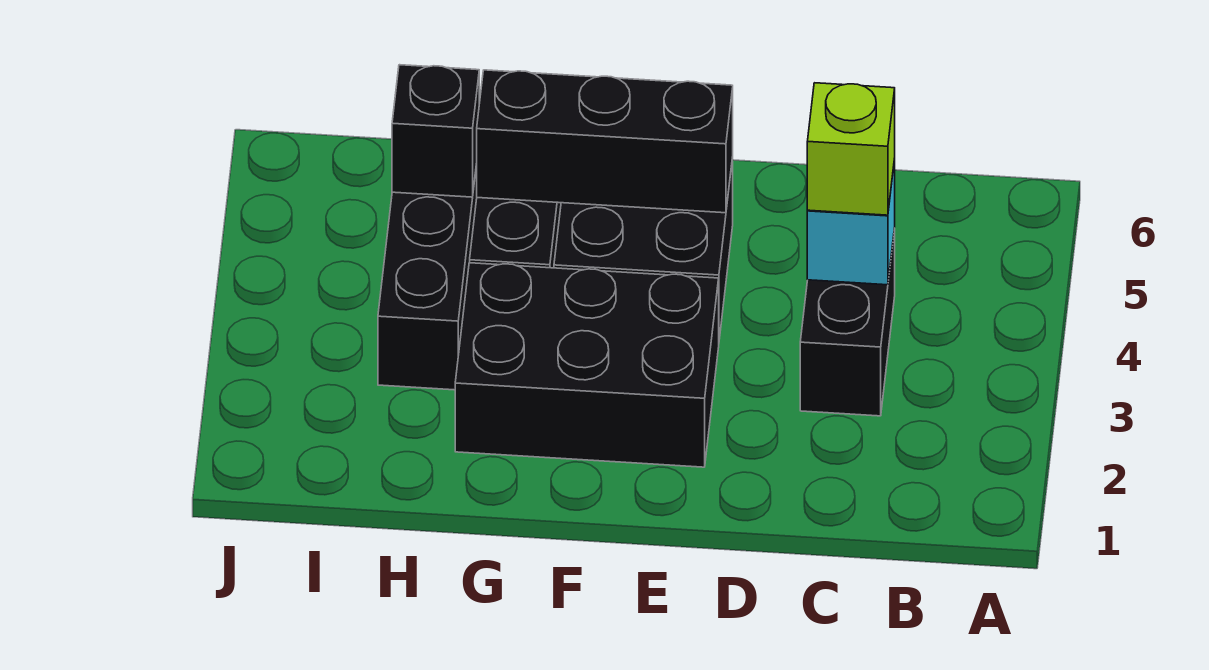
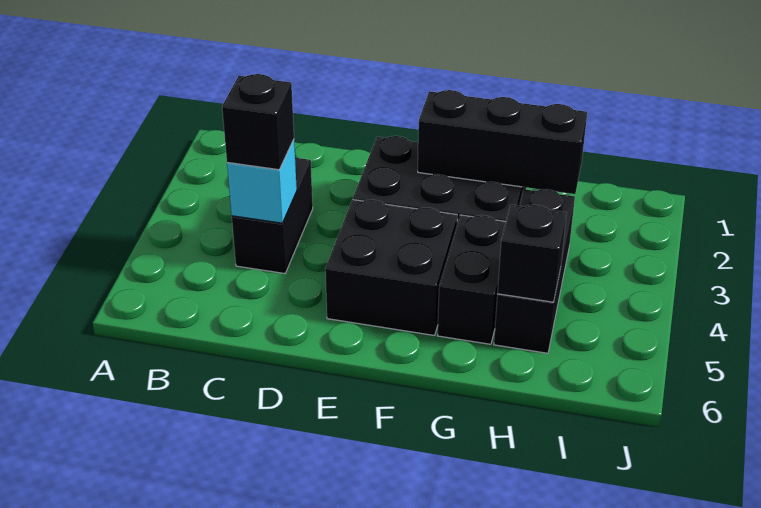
lime 1x1 brick [807,83,895,215] -> black 1x1 brick [222,74,294,170]
black 1x3 brick [477,70,733,213] -> black 1x3 brick moved to [418,90,587,194]

